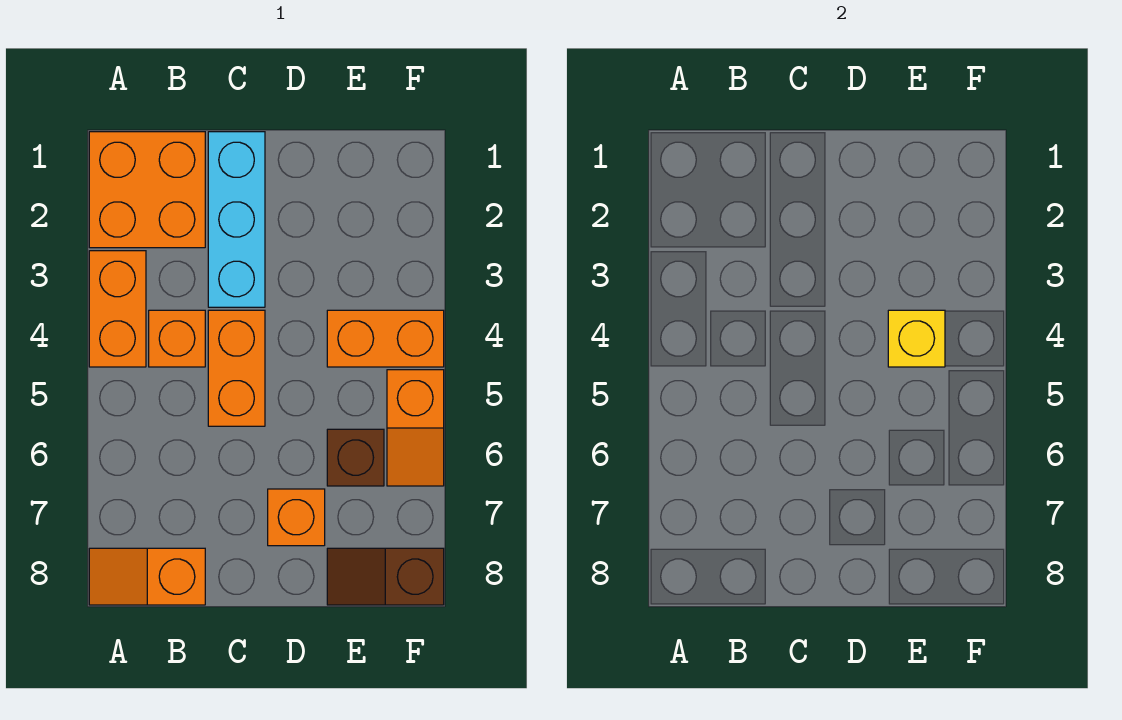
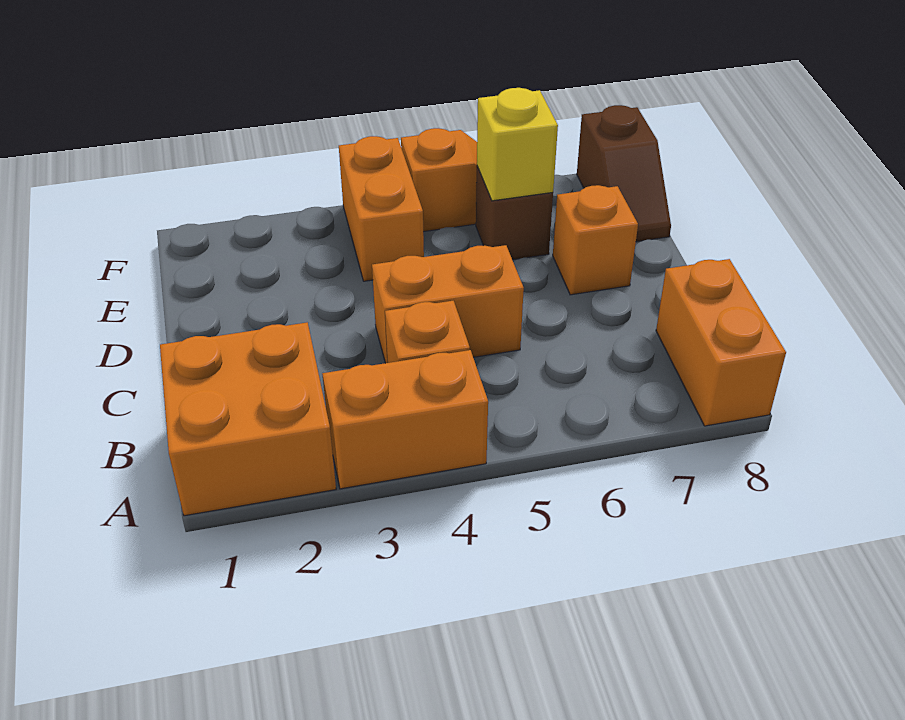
orange 1x2 slope [89,548,205,605] -> orange 1x2 brick [656,259,786,426]
cyan 1x3 brick [208,132,265,307] -> none
yellow 1x1 brick [888,310,945,367] -> yellow 1x1 brick moved to [477,88,558,201]

